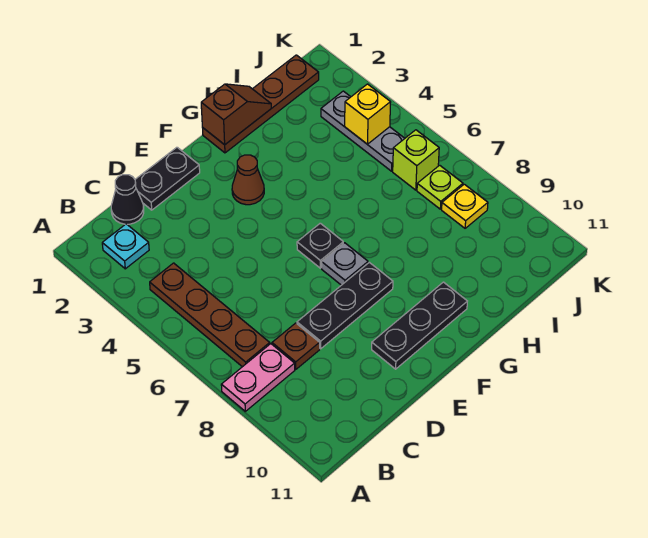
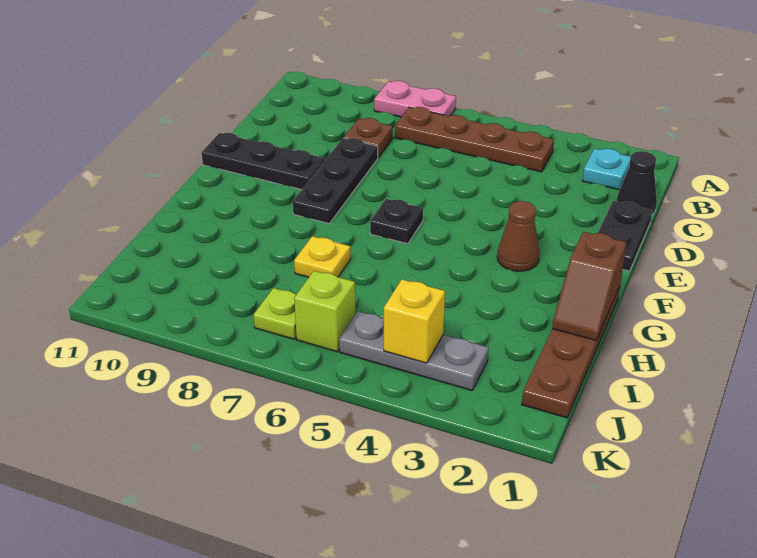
pink 1x2 plate [221,344,295,411] -> pink 1x2 plate turned to [374,81,456,117]
black 1x3 plate [372,282,467,369] -> black 1x3 plate turned to [201,133,325,190]
grey 1x1 plate [322,243,368,285] -> none
yellow 1x1 plate [442,184,488,228] -> yellow 1x1 plate moved to [294,236,350,278]

